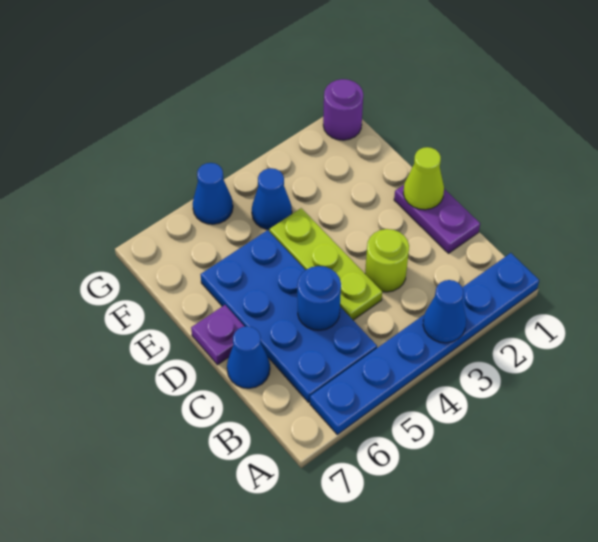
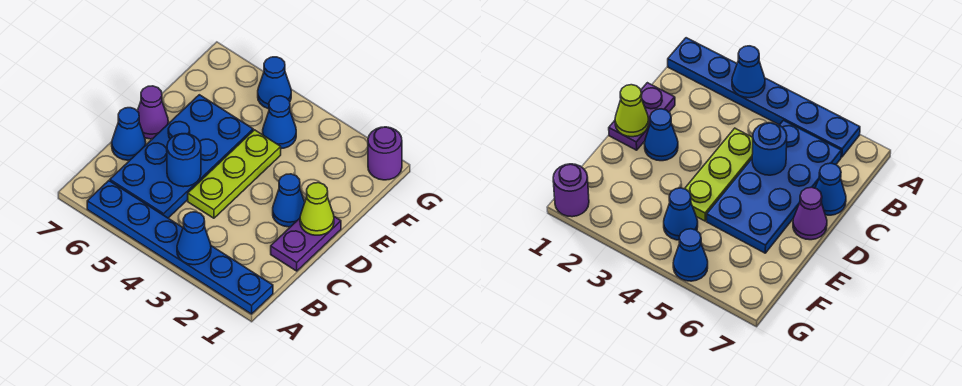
lime 1x1 round brick [365,229,409,292] -> none
none -> blue 1x1 cone [273,174,305,227]
purple 1x1 plate [191,305,245,365] -> purple 1x1 cone [138,86,168,139]

